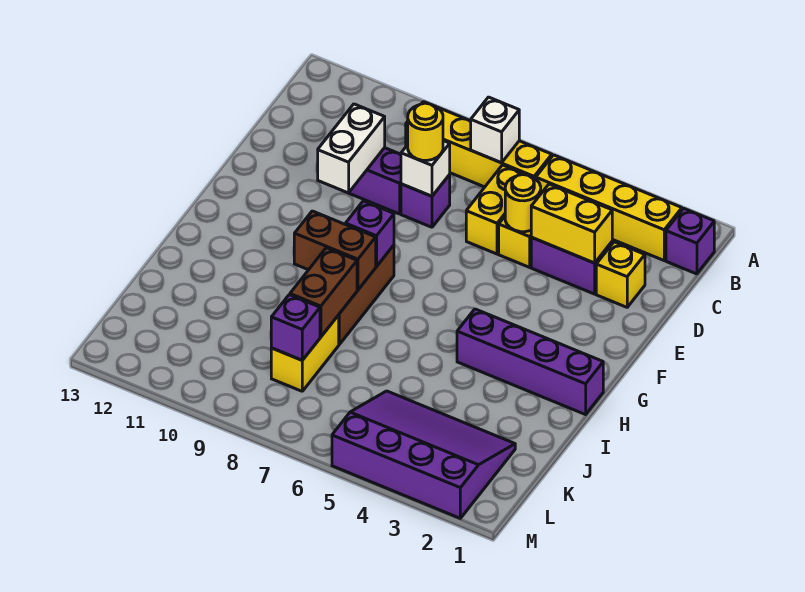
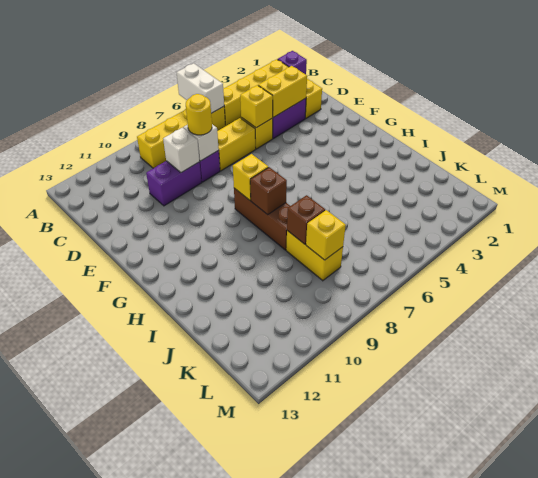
white 1x1 brick [471,97,519,163] -> white 1x1 brick moved to [163,128,200,173]
yellow 1x2 brick [466,165,526,254] -> yellow 1x2 brick turned to [217,118,256,171]
yellow 1x1 round brick [505,175,541,232] -> yellow 1x1 brick [240,85,273,128]
white 1x2 brick [318,104,385,193] -> white 1x2 brick moved to [177,63,224,113]
purple 1x1 brick [346,201,394,267] -> yellow 1x1 brick [233,154,268,200]
purple 1x4 brick [457,309,603,415] -> none
brown 1x2 brick [294,211,376,290] -> brown 1x1 brick [250,167,287,215]
brown 1x2 brick [290,248,357,337] -> brown 1x1 brick [287,195,325,244]
purple 3x4 slope [332,391,515,518] -> none
purple 1x1 brick [271,295,320,360] -> yellow 1x1 brick [306,210,346,260]

